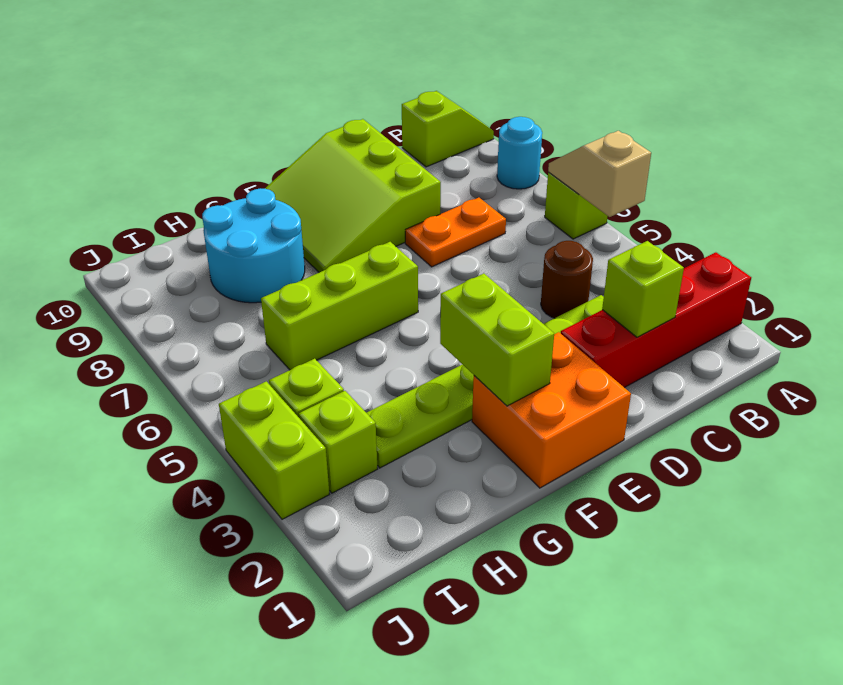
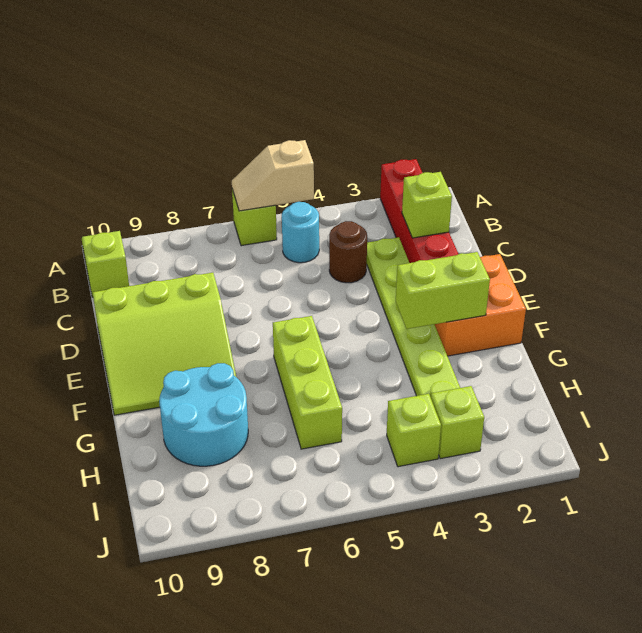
cyan 1x1 round brick [497,117,542,189] -> cyan 1x1 round brick moved to [282,202,319,263]
orange 1x2 plate [405,198,506,267] -> none
lime 1x2 brick [219,381,329,519] -> none

